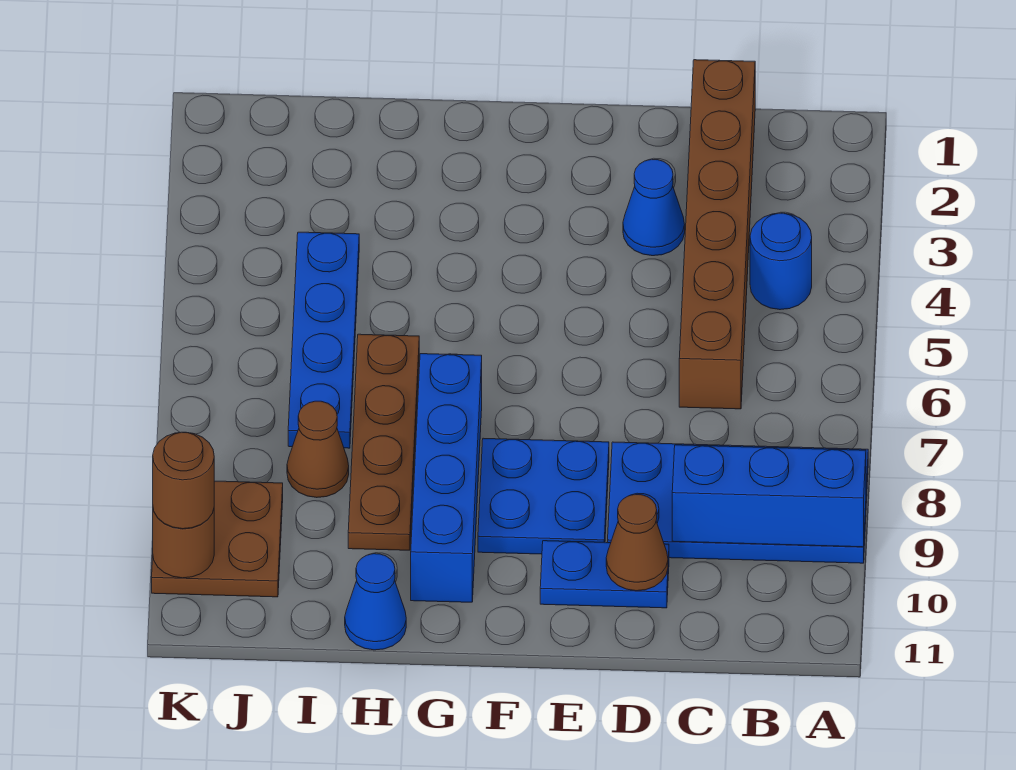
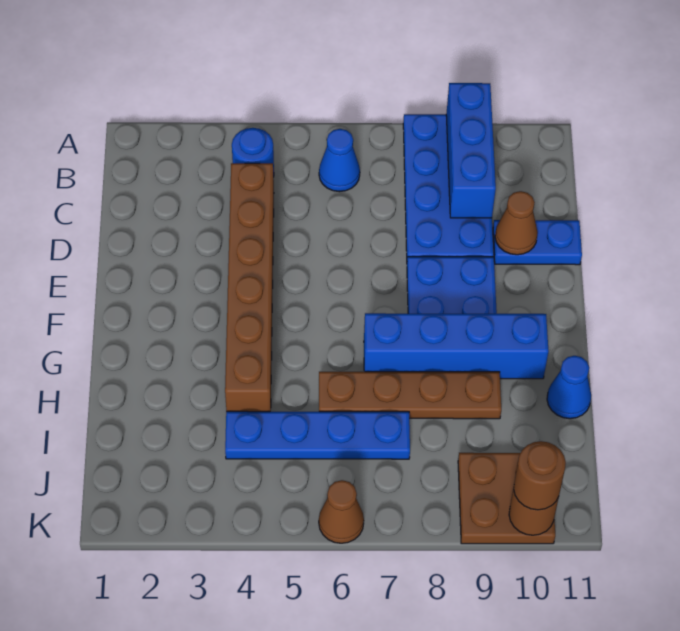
brown 1x6 brick [679,60,755,409] -> brown 1x6 brick turned to [225,163,274,412]
blue 1x1 cone [623,159,685,256] -> blue 1x1 cone moved to [319,129,360,192]
blue 1x2 plate [540,541,669,608] -> blue 1x2 plate turned to [493,220,582,265]
brown 1x1 cone [287,401,349,498] -> brown 1x1 cone moved to [319,480,364,543]

